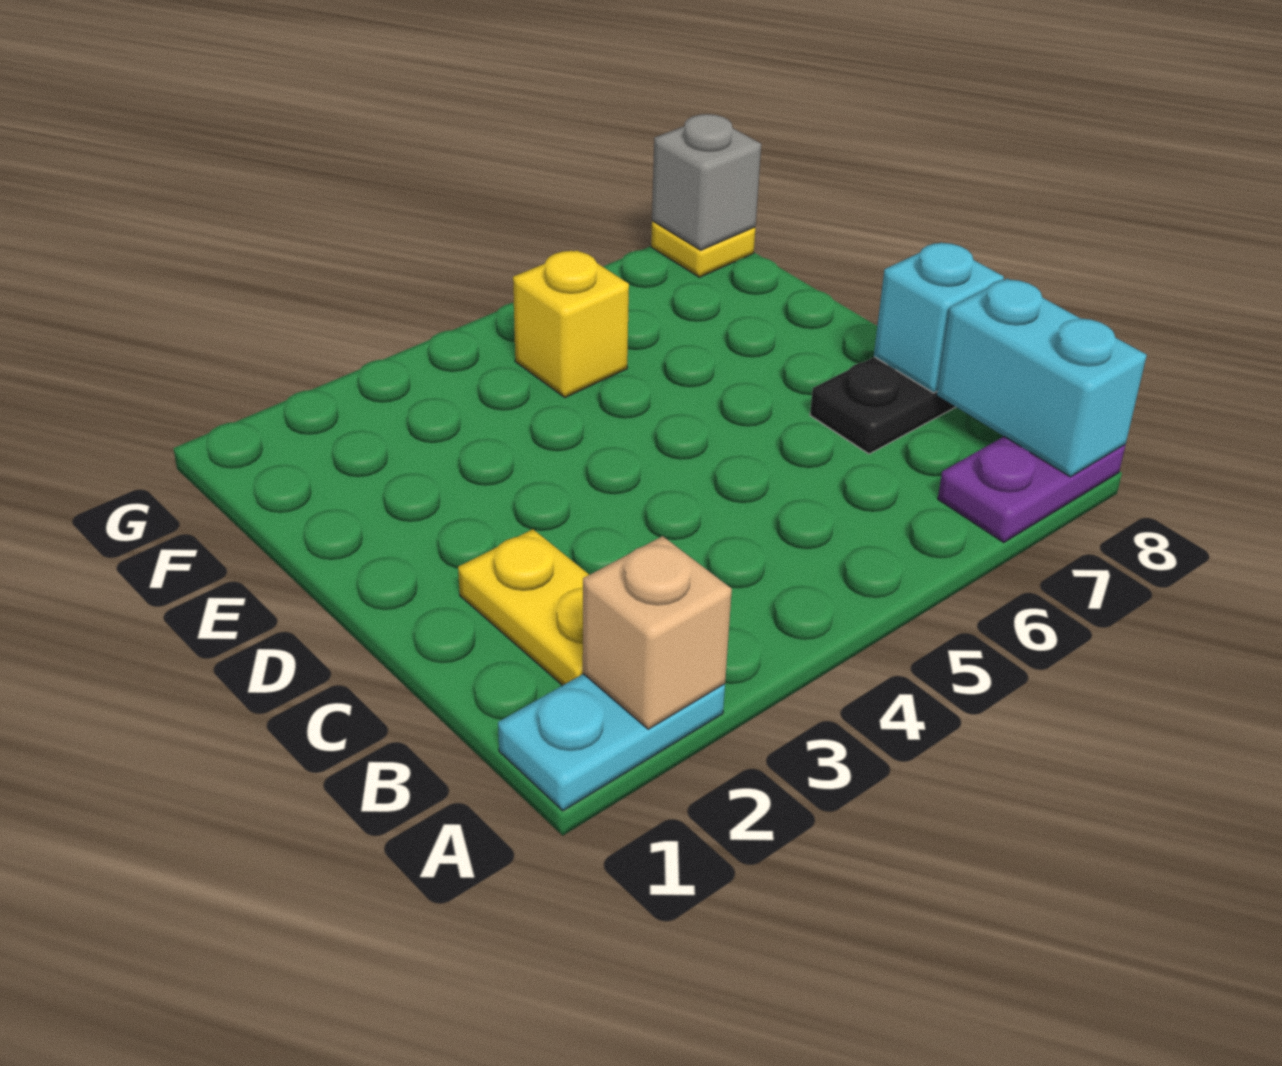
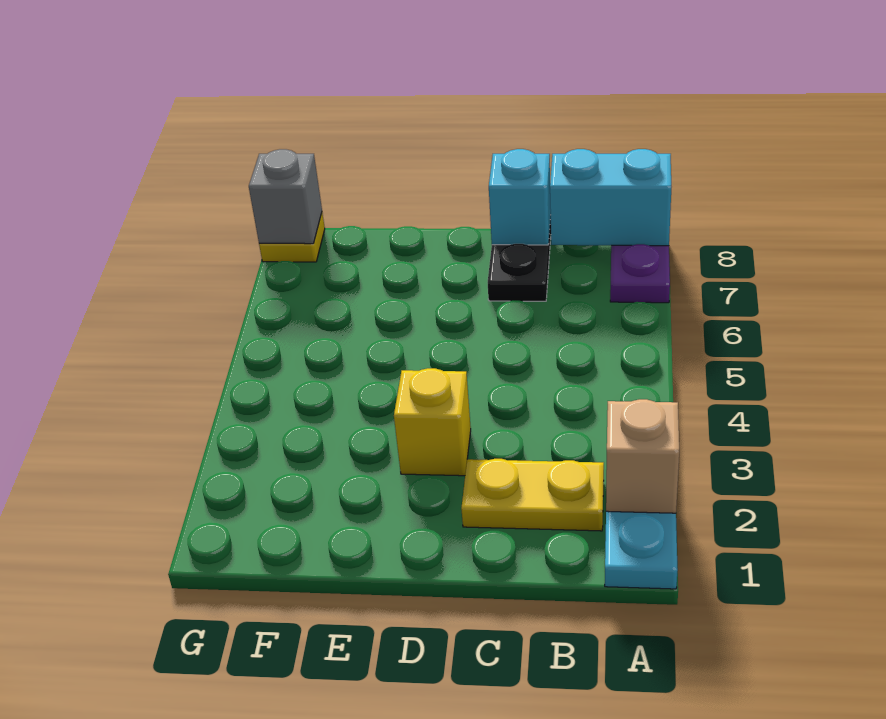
yellow 1x1 brick [513,250,629,397] -> yellow 1x1 brick moved to [394,368,471,476]

